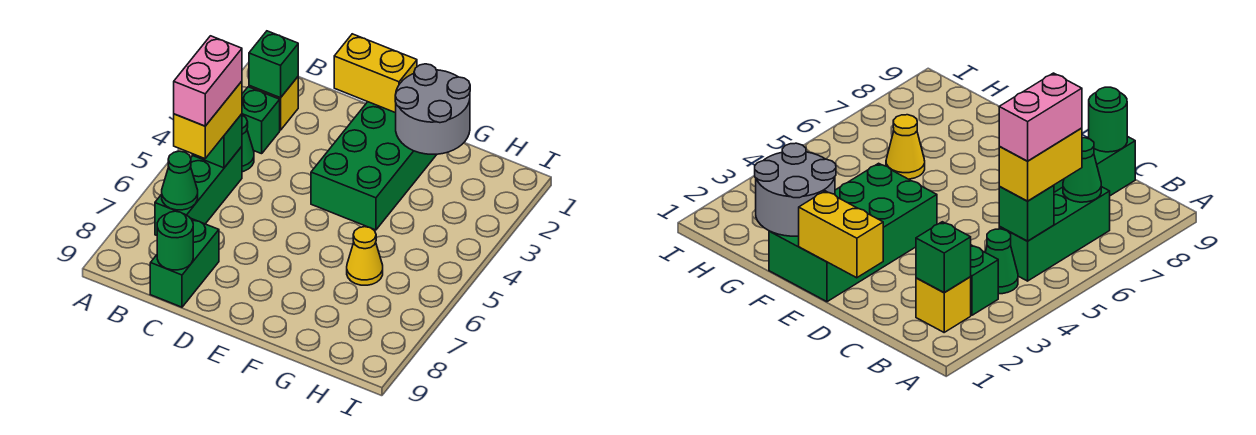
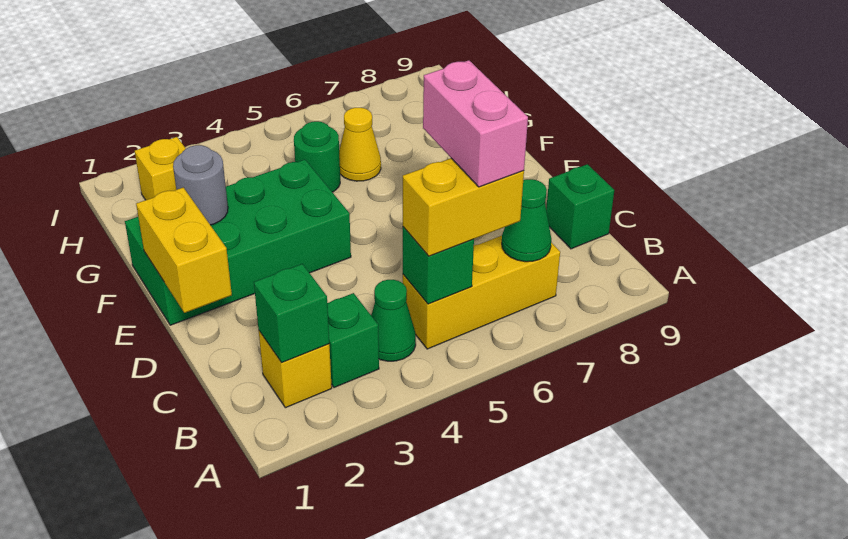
green 1x3 brick [155,147,242,235] -> yellow 1x3 brick [403,236,560,349]
pink 1x2 brick [174,36,242,126] -> pink 1x2 brick turned to [423,60,528,187]
green 1x2 brick [150,219,219,307] -> green 1x1 brick [546,164,614,249]
green 1x1 round brick [157,211,193,270] -> green 1x1 round brick moved to [294,121,340,192]
grey 2x2 round brick [395,64,470,154] -> grey 1x1 round brick [173,145,228,225]
none -> yellow 1x1 brick [135,137,186,200]

